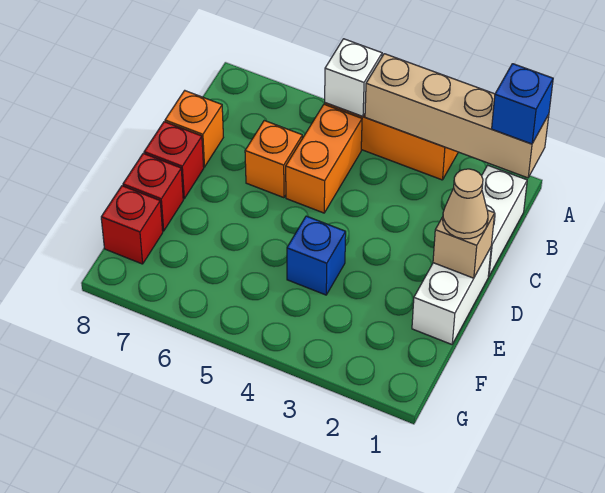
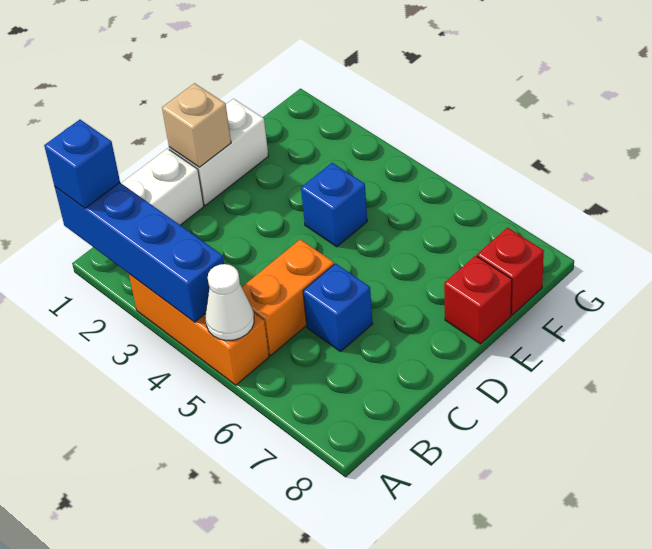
tan 1x4 brick [365,54,549,178] -> blue 1x4 brick [55,183,224,322]
white 1x1 brick [325,39,382,117] -> white 1x1 cone [205,264,254,341]
orange 1x1 brick [245,121,302,198] -> blue 1x1 brick [303,263,372,352]
orange 1x1 brick [165,91,223,167] -> none
tan 1x1 cone [443,169,488,239] -> none
red 1x1 brick [144,122,204,199] -> none

